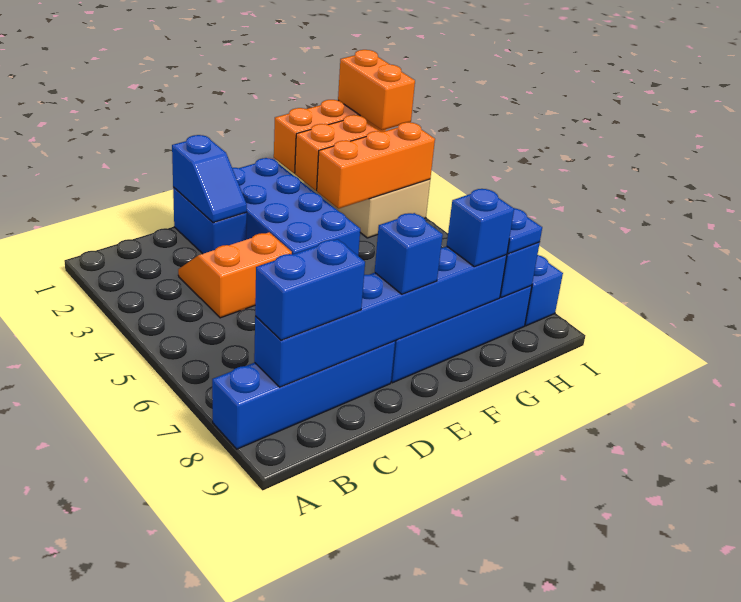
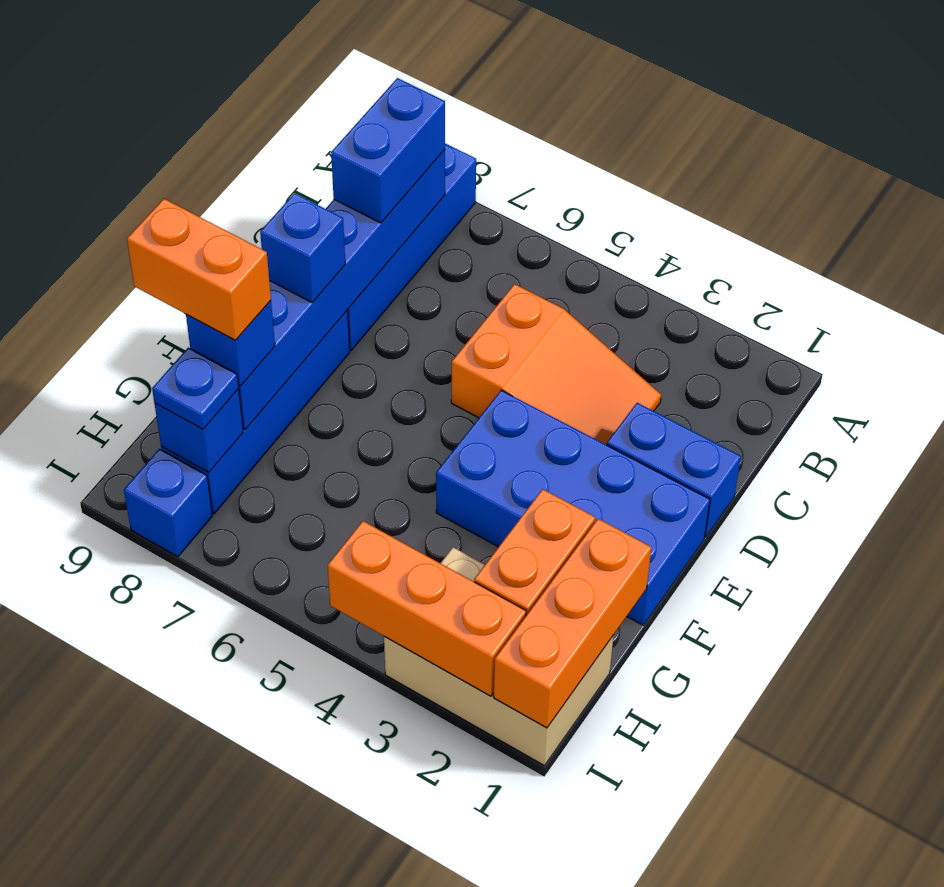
orange 2x2 slope [178,232,292,318] -> orange 2x3 slope [451,284,661,445]
blue 1x2 slope [172,135,247,223] -> none
orange 1x3 brick [317,122,435,209] -> orange 1x3 brick turned to [328,521,526,696]
orange 1x2 brick [338,50,415,130] -> orange 1x2 brick moved to [127,199,271,340]

